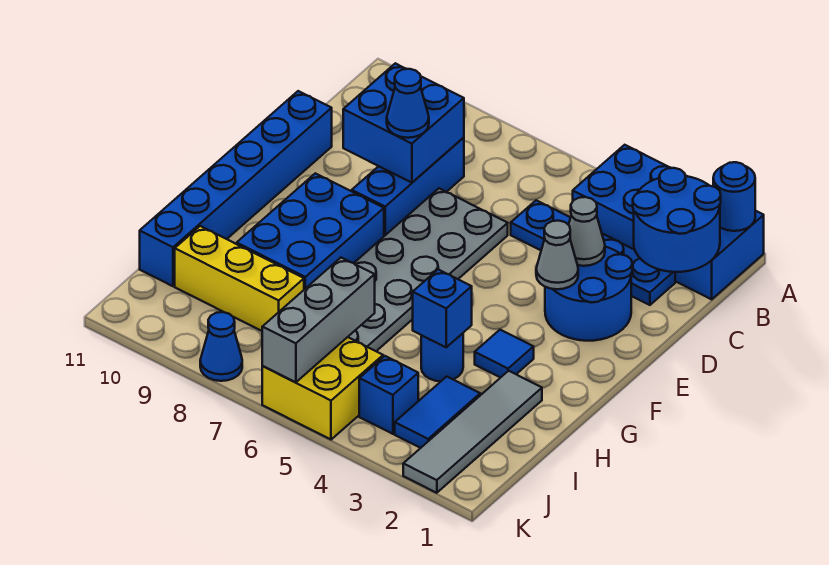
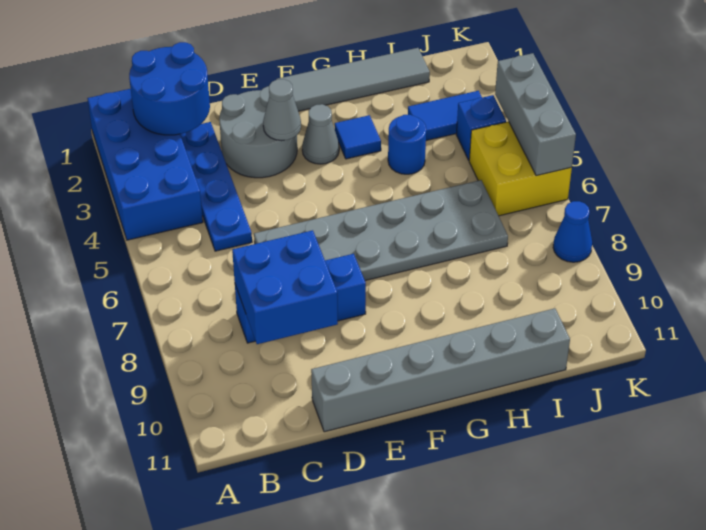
blue 1x1 round brick [713,162,755,231] -> none
blue 2x2 round brick [545,247,632,341] -> grey 2x2 round brick [219,86,297,178]
grey 1x1 cone [569,197,605,266] -> grey 1x1 cone moved to [302,104,339,164]
blue 1x1 cone [387,69,429,138] -> none
blue 1x6 brick [140,91,332,286] -> grey 1x6 brick [311,308,570,432]
blue 2x3 brick [237,173,384,289] -> none
grey 1x4 tile [403,371,542,493] -> grey 1x4 tile moved to [276,48,430,111]
blue 1x1 brick [413,269,472,347] -> none
grey 1x3 brick [262,258,375,382] -> grey 1x3 brick turned to [495,53,576,176]
yellow 1x3 brick [175,226,304,331] -> none

